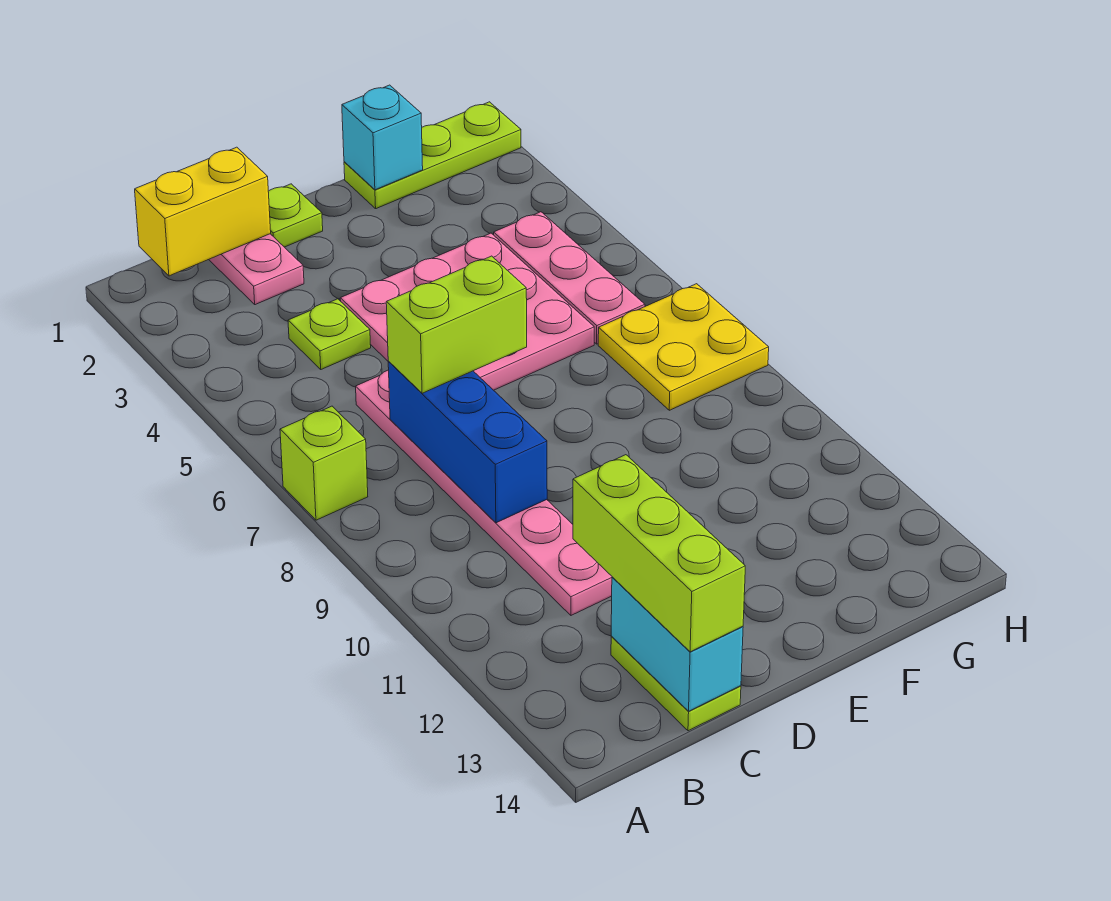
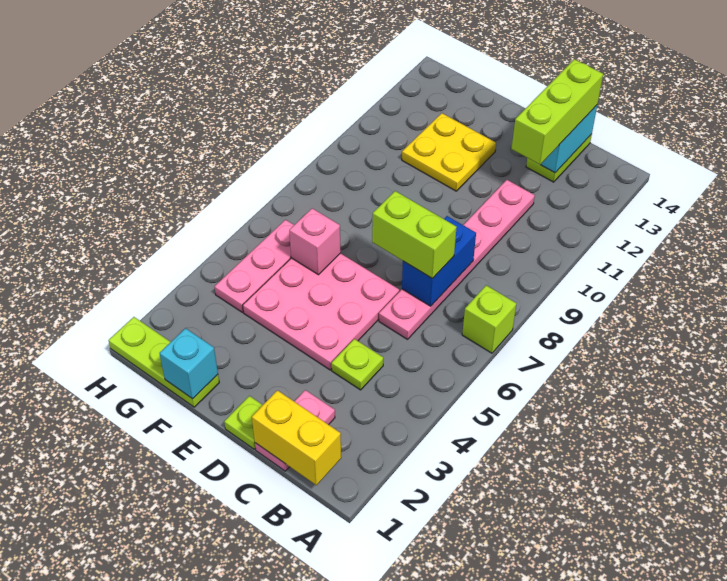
blue 1x3 brick [388,361,547,523] -> blue 1x2 brick [402,216,476,306]
none -> pink 1x1 brick [289,208,341,275]
yellow 2x2 plate [598,284,769,410] -> yellow 2x2 plate moved to [402,113,496,191]

